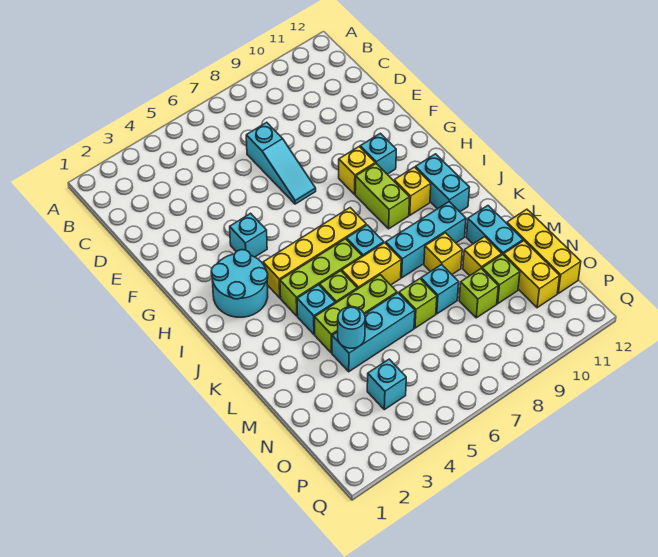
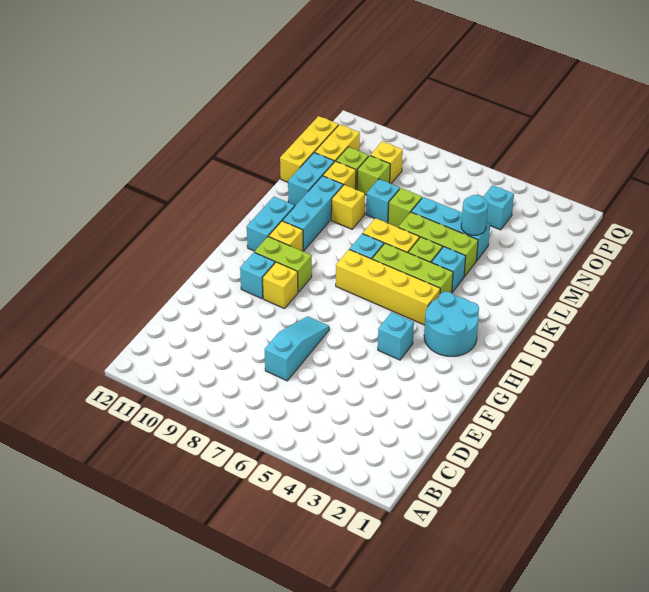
lime 1x2 brick [355,164,410,229] -> lime 1x2 brick turned to [255,236,312,292]
cyan 1x3 brick [386,202,466,278] -> cyan 1x3 brick turned to [283,176,343,251]
none -> yellow 1x1 brick [370,141,403,184]

